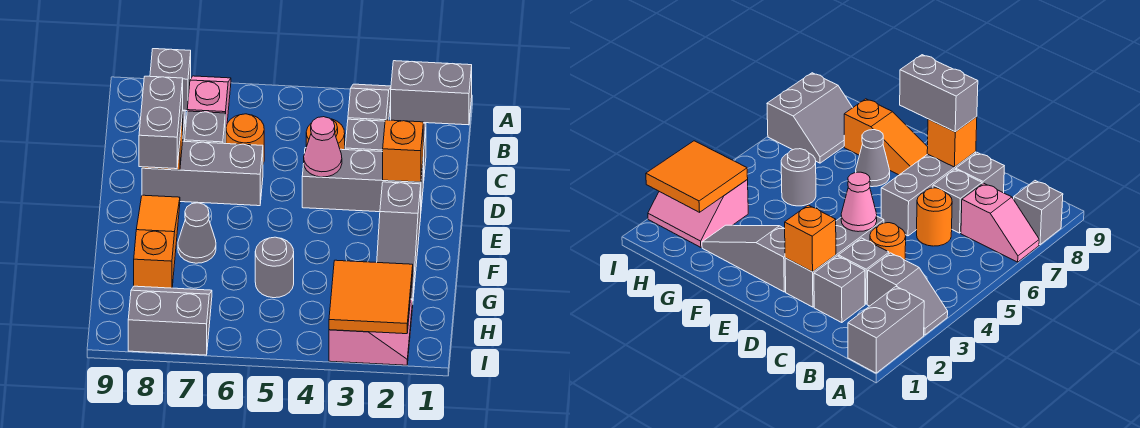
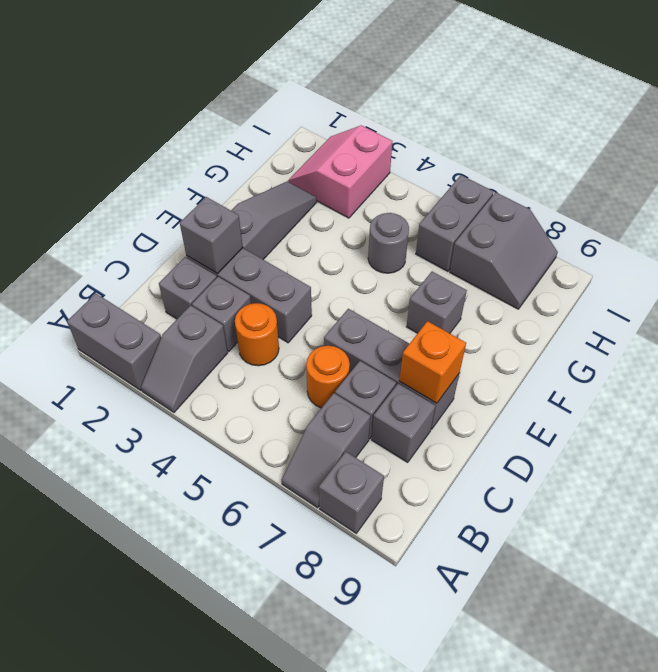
pink 1x2 slope [187,76,231,143] -> grey 1x2 slope [282,393,371,508]
orange 1x1 brick [383,120,423,182] -> grey 1x1 brick [180,197,243,274]
pink 1x1 cone [304,117,342,177] -> none
grey 1x2 brick [139,76,183,169] -> grey 1x2 brick moved to [416,175,494,271]
orange 1x3 slope [134,195,180,288] -> none
grey 1x1 cone [178,203,216,263] -> grey 1x1 brick [406,272,467,333]
orange 2x2 tile [329,260,413,334] -> none
grey 2x2 slope [128,286,212,355] -> grey 2x2 slope turned to [450,192,558,309]

